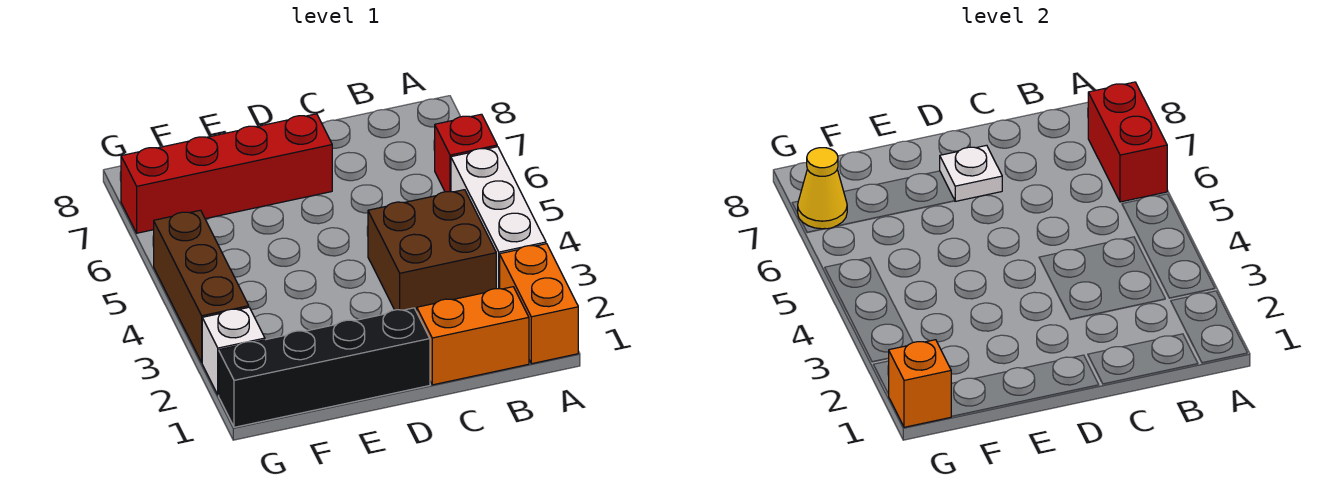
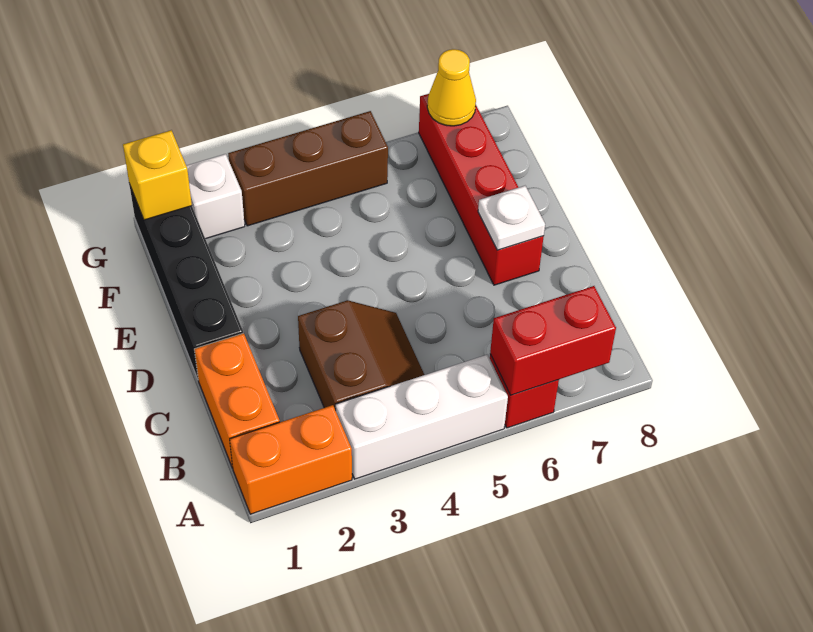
brown 2x2 brick [368,190,496,312] -> brown 2x2 slope [298,300,424,410]
orange 1x1 brick [889,340,952,427] -> yellow 1x1 brick [123,130,192,220]

